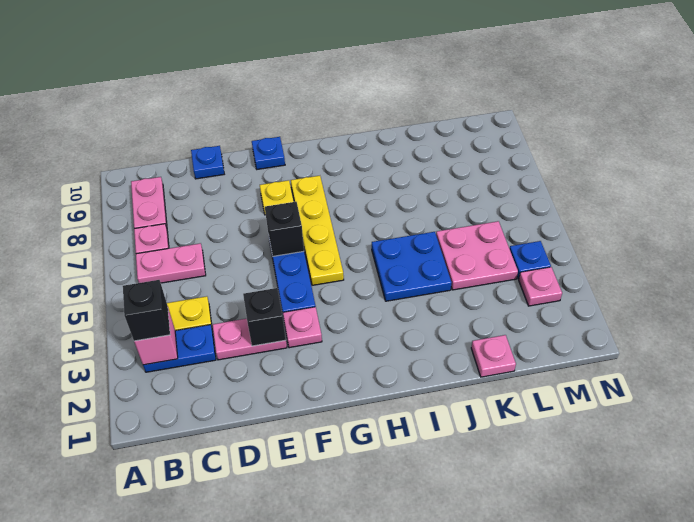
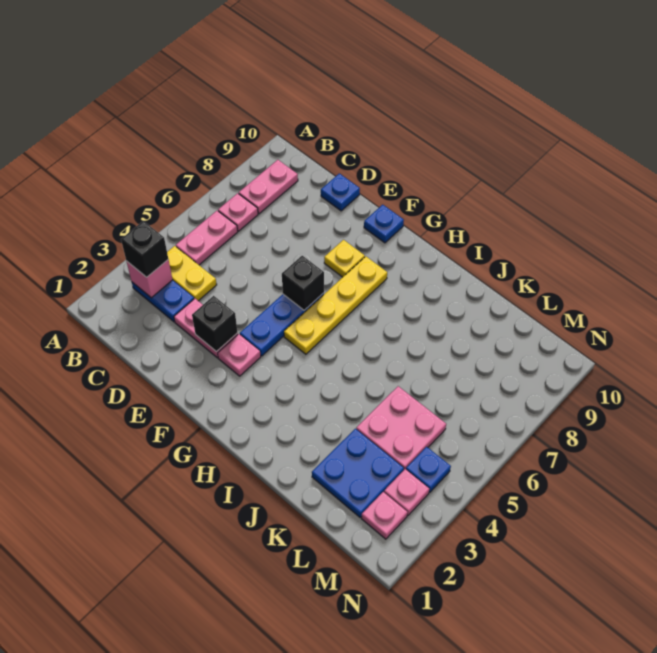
pink 1x2 plate [136,243,206,283] -> pink 1x2 plate turned to [176,211,238,265]
blue 2x2 plate [372,232,451,301] -> blue 2x2 plate moved to [312,429,404,517]
pink 1x1 plate [471,335,516,377] -> pink 1x1 plate moved to [362,492,408,539]

